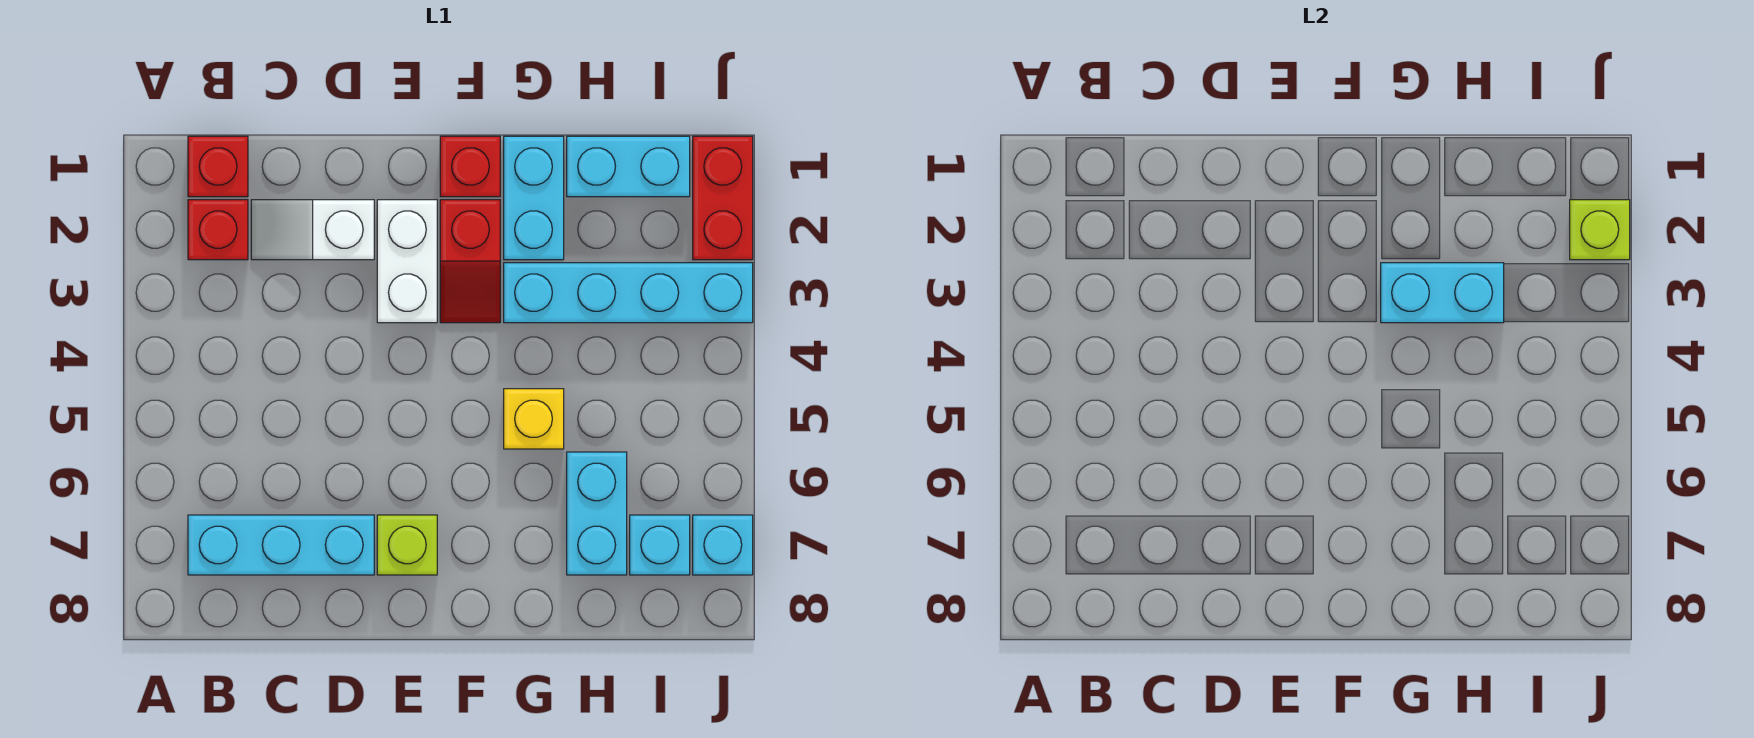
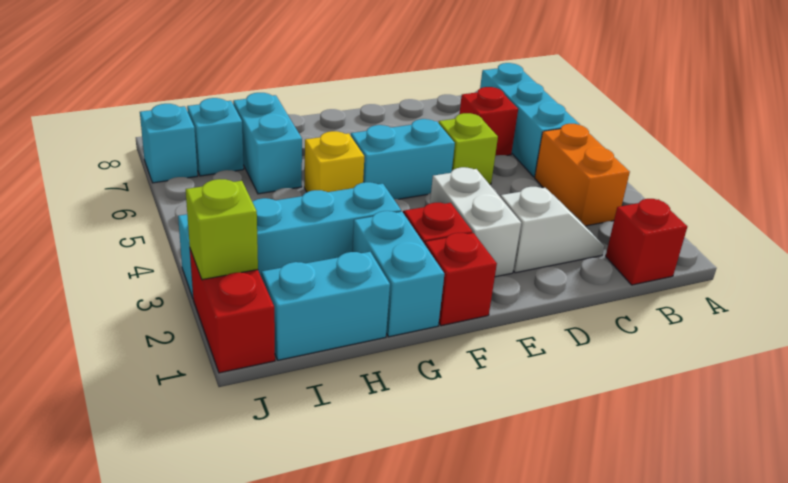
red 1x1 brick [188,200,248,260] -> red 1x1 brick moved to [459,87,518,156]
none -> orange 1x2 brick [535,124,630,226]
cyan 1x3 brick [188,515,374,575] -> cyan 1x3 brick turned to [480,63,580,177]
lime 1x1 brick [377,515,437,575] -> lime 1x1 brick moved to [439,113,498,184]
cyan 1x2 brick [1381,263,1504,323] -> cyan 1x2 brick moved to [351,119,455,199]

